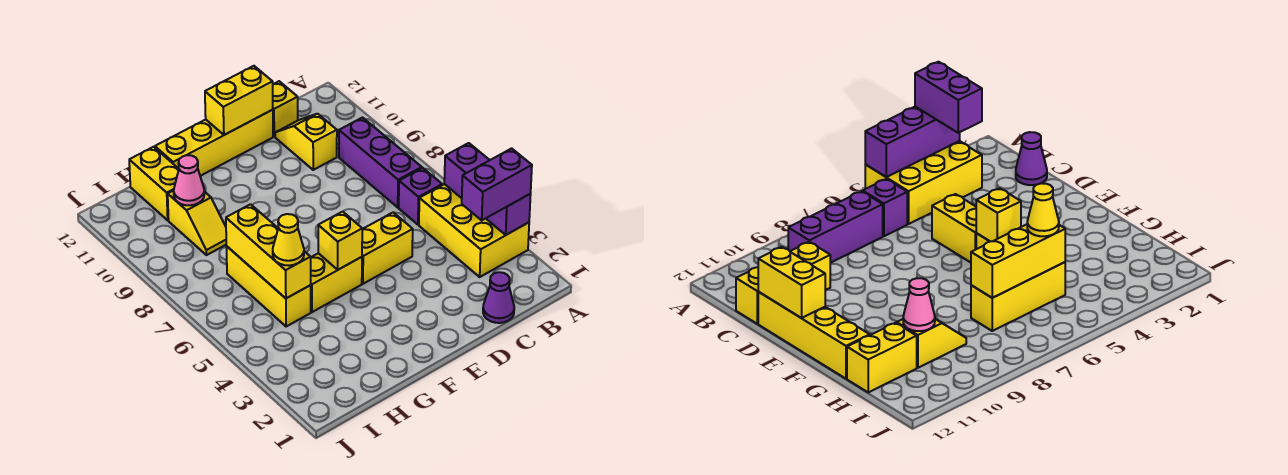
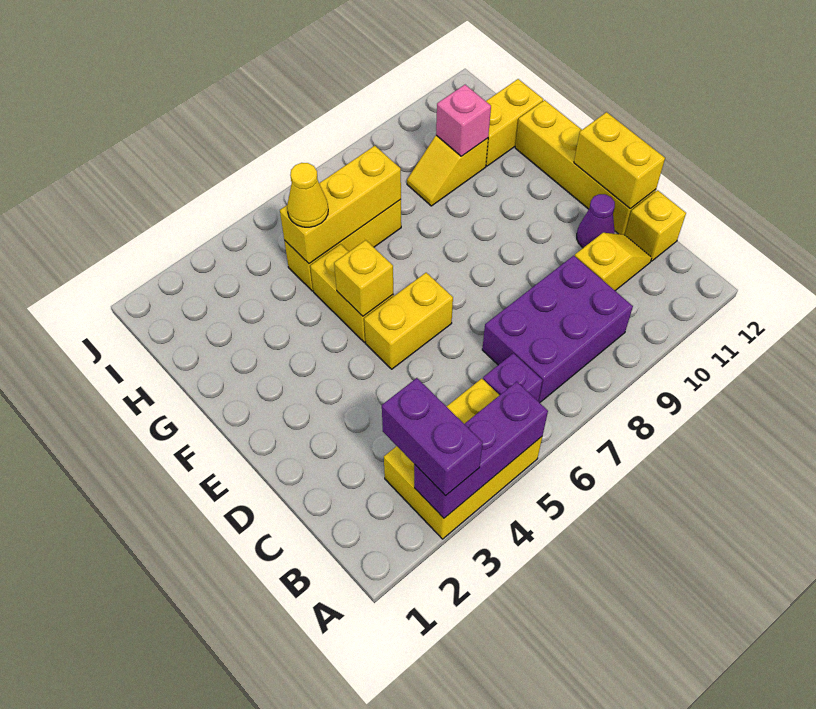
purple 1x3 brick [339,118,422,207] -> purple 2x3 brick [482,256,633,403]
purple 1x1 cone [483,272,514,323] -> purple 1x1 cone moved to [577,194,615,248]
yellow 1x2 brick [362,212,413,284] -> yellow 1x2 brick turned to [364,273,453,369]
pink 1x1 cone [174,155,204,205] -> pink 1x1 brick [436,85,491,156]

